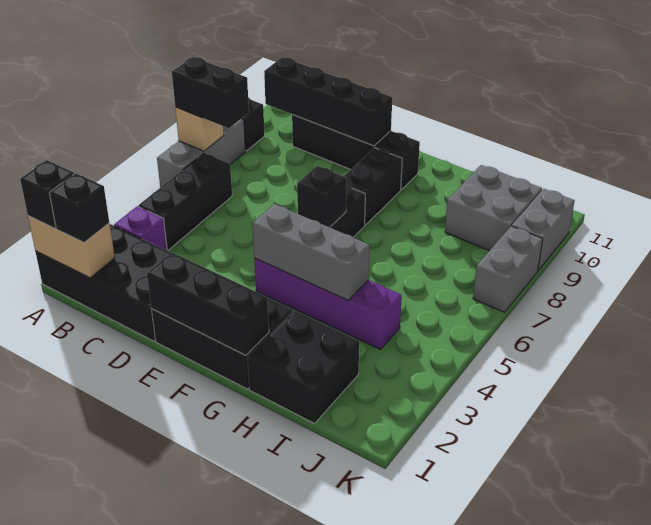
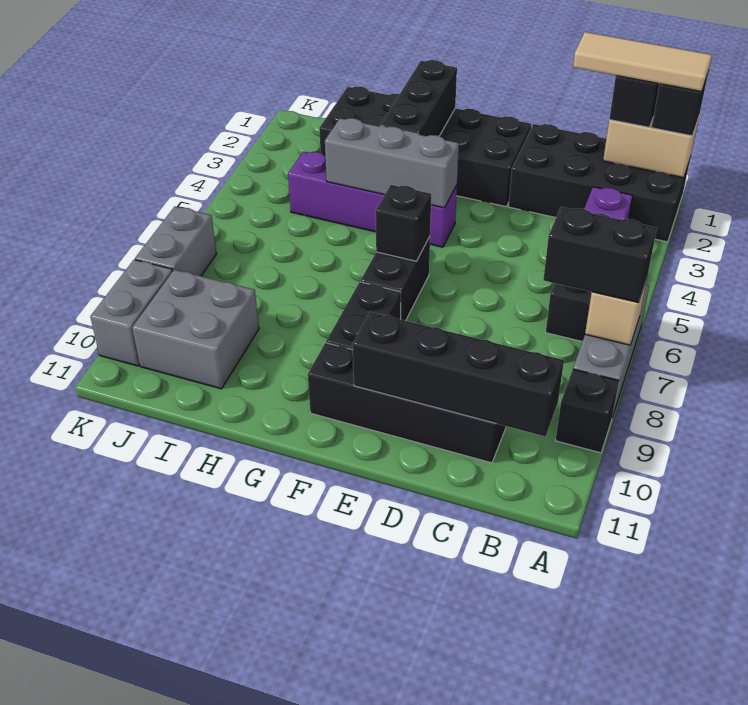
none -> tan 1x3 tile [573,32,712,92]
black 1x3 brick [147,252,269,355] -> black 1x3 brick turned to [380,60,457,136]

